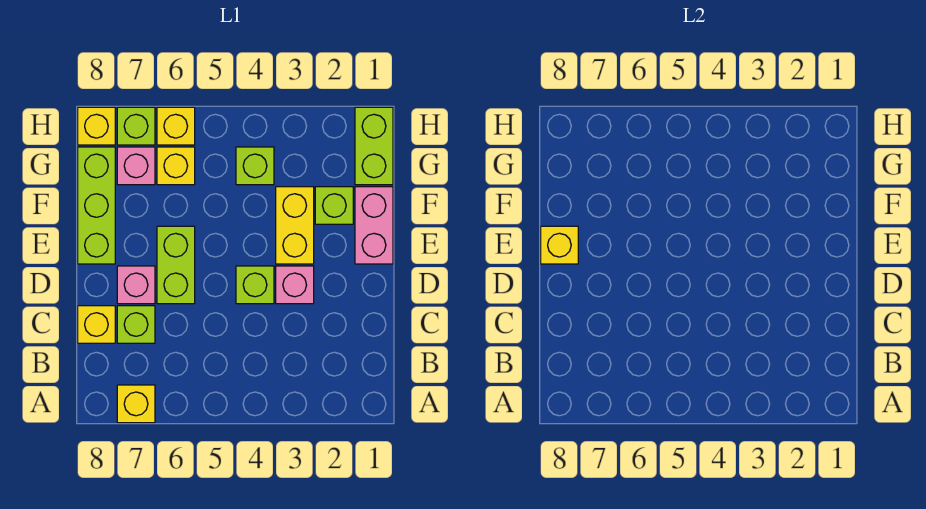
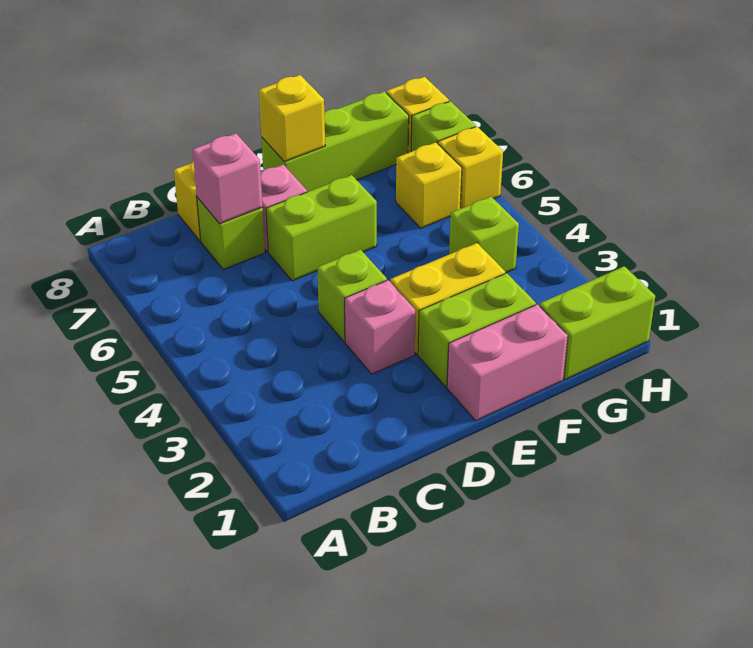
yellow 1x1 brick [117,385,155,423] -> none
lime 1x1 brick [315,187,353,224] -> lime 1x2 brick [418,273,536,387]
pink 1x1 brick [117,147,155,185] -> pink 1x1 brick moved to [193,133,263,224]

